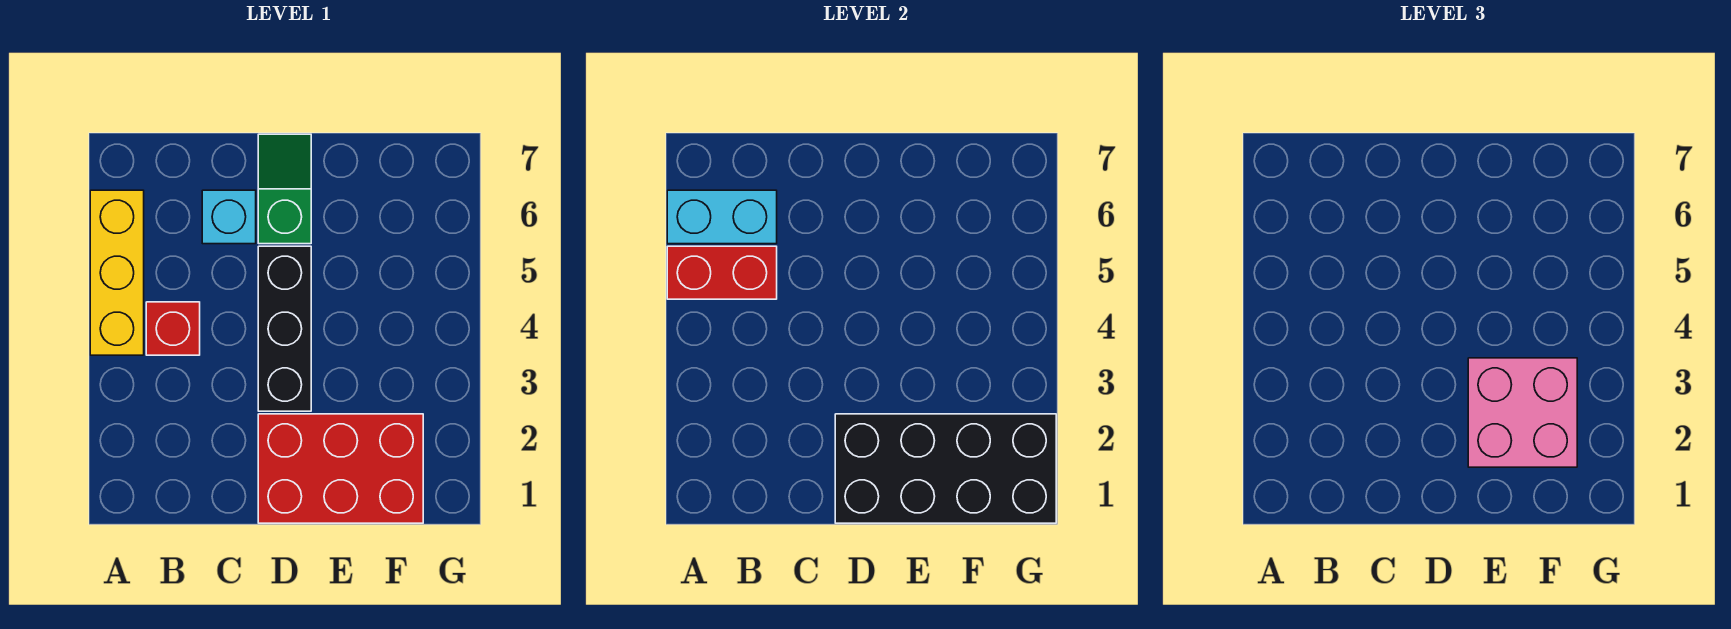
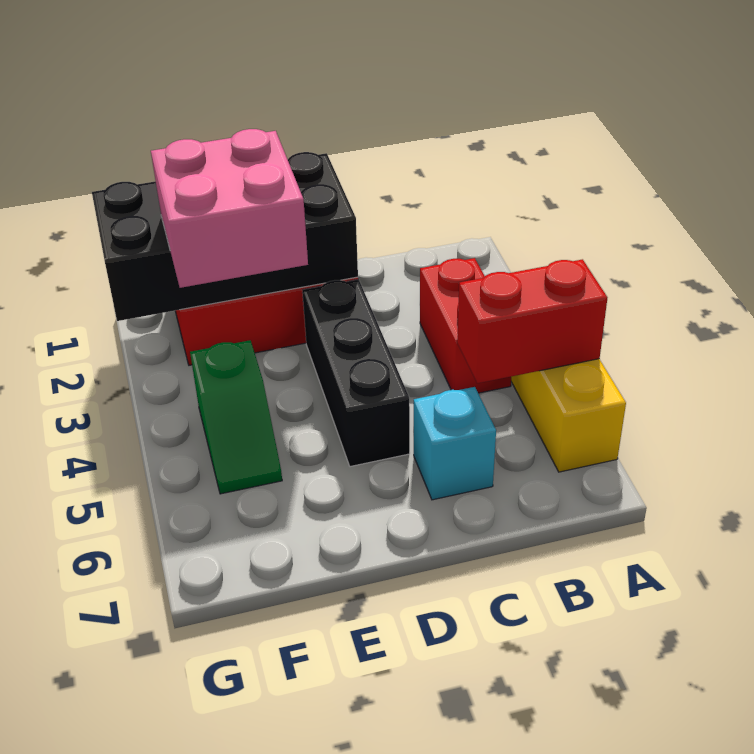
cyan 1x2 brick [667,190,777,244] -> none
red 1x1 brick [146,302,200,355] -> red 1x2 brick [420,258,511,393]
green 1x2 slope [258,134,311,244] -> green 1x2 slope moved to [190,340,282,494]

